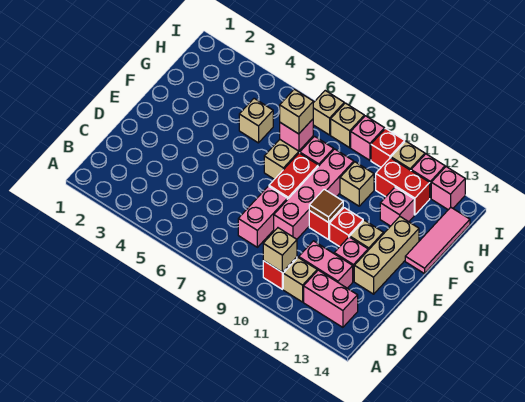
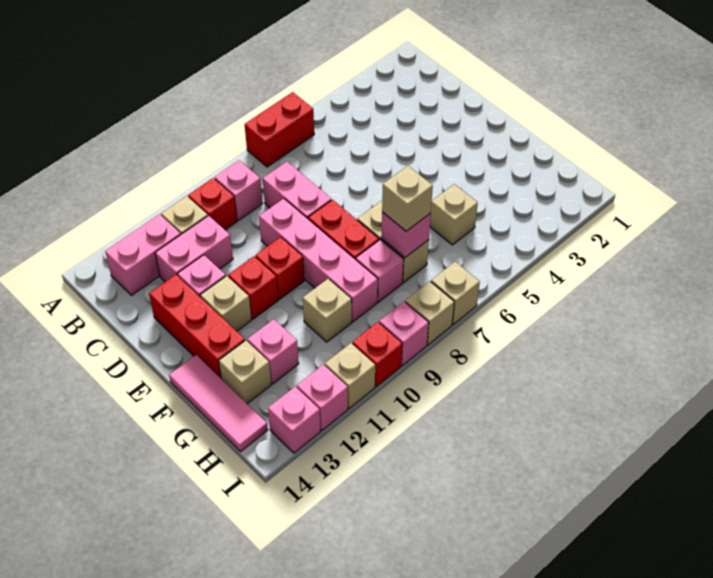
none -> pink 1x1 brick [215,160,263,220]
tan 1x1 brick [263,228,297,272] -> tan 1x1 brick moved to [219,340,271,404]
tan 1x3 brick [354,217,419,294] -> red 1x3 brick [149,275,245,378]
brown 1x1 tile [309,189,343,223] -> none
red 1x2 brick [376,158,430,215] -> red 1x2 brick moved to [244,92,314,167]

